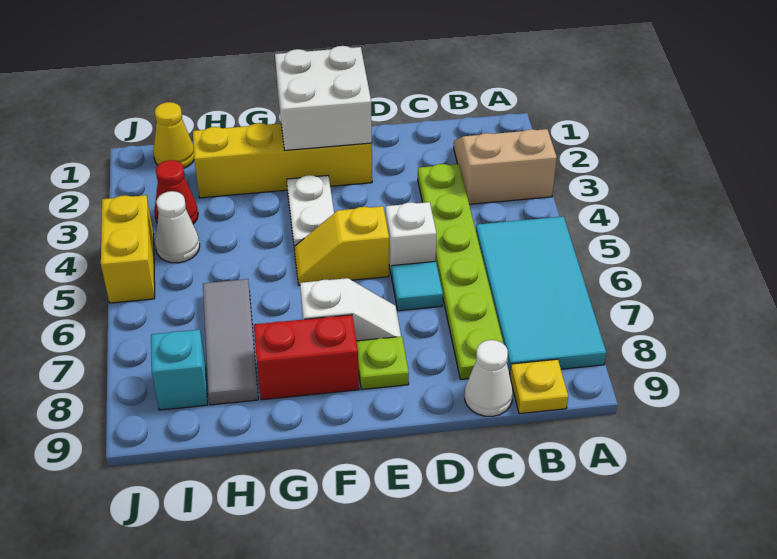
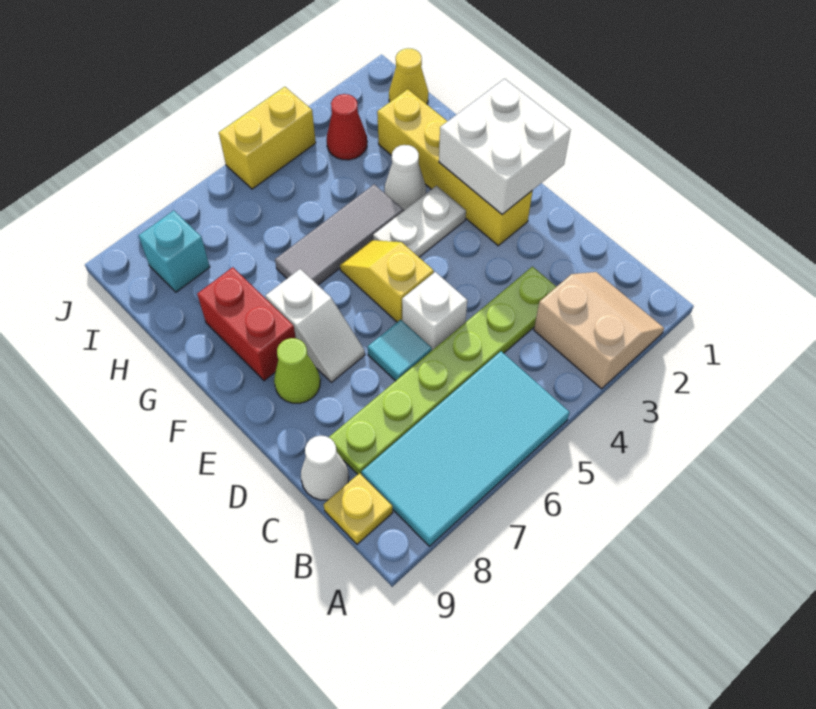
lime 1x1 plate [356,336,409,389] -> lime 1x1 cone [274,338,320,403]
grey 1x3 tile [203,279,258,405] -> grey 1x3 tile moved to [275,184,403,285]
white 1x1 cone [155,191,200,263] -> white 1x1 cone moved to [385,145,426,211]

